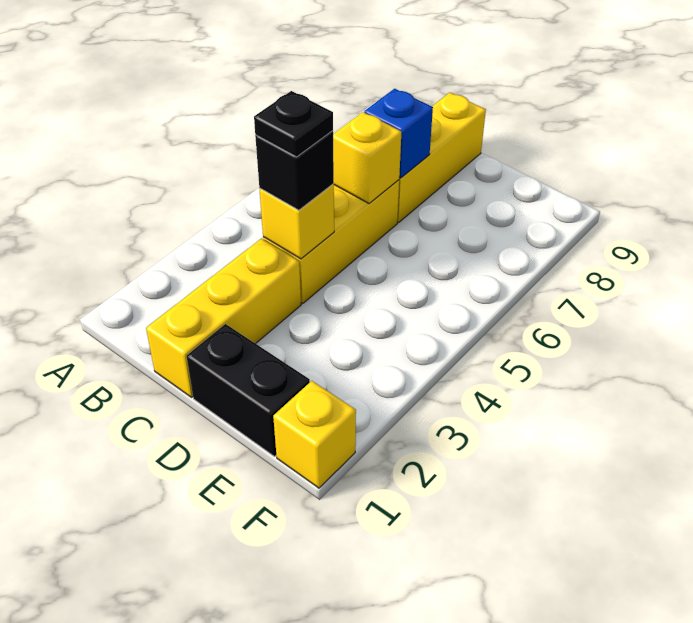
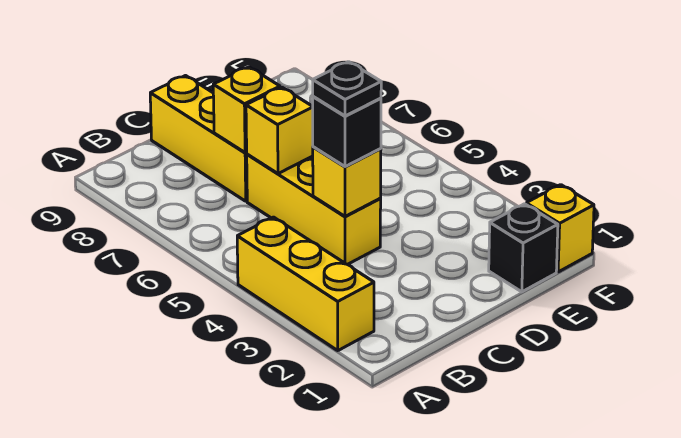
yellow 1x3 brick [146,238,301,397] -> yellow 1x3 brick moved to [237,217,374,350]
blue 1x1 brick [364,89,433,178] -> yellow 1x1 brick [213,67,280,153]
black 1x2 brick [187,324,310,457] -> black 1x1 brick [489,204,558,292]

